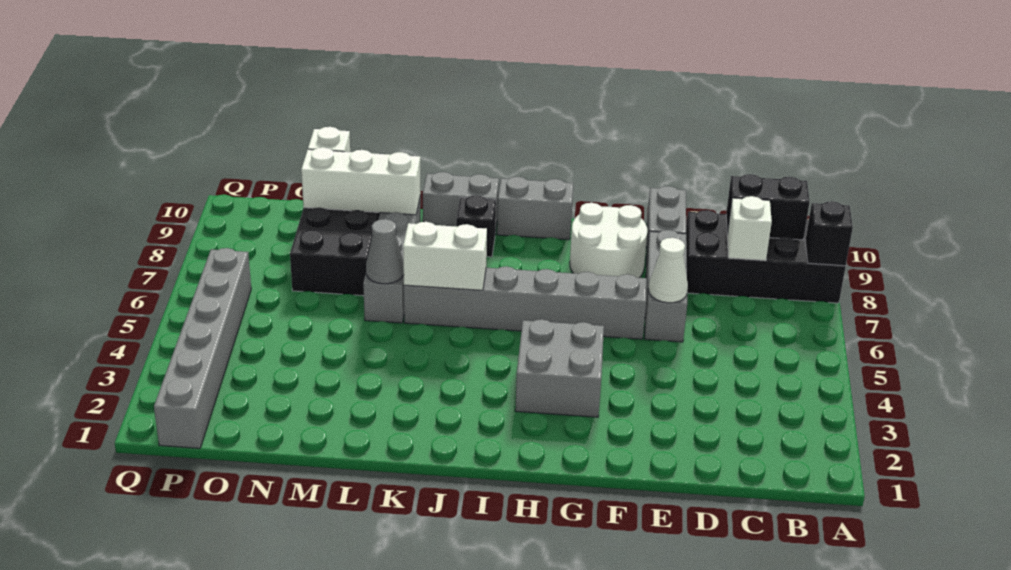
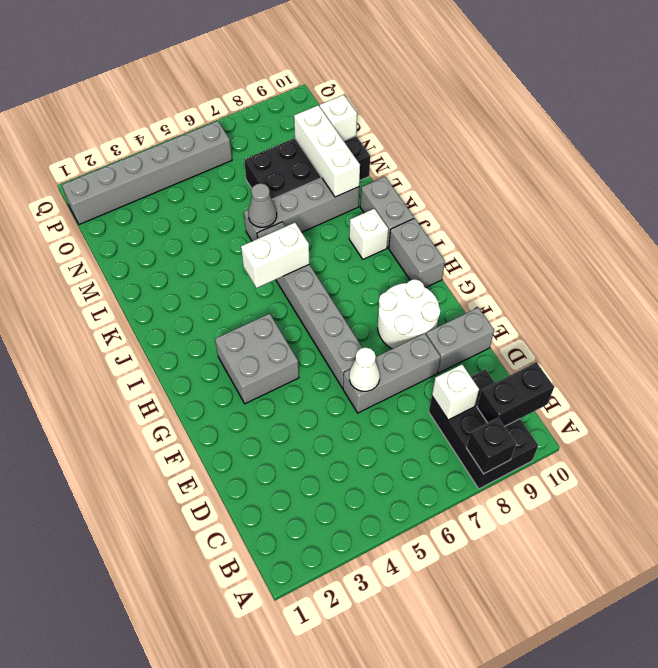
black 2x4 brick [686,210,846,303] -> black 2x3 brick [429,369,538,489]
black 1x2 brick [726,174,810,240] -> black 1x2 brick turned to [477,362,554,426]
white 1x2 brick [403,222,487,290] -> white 1x2 brick turned to [241,223,309,288]
black 1x1 brick [456,195,496,257] -> white 1x1 brick [349,209,388,259]

